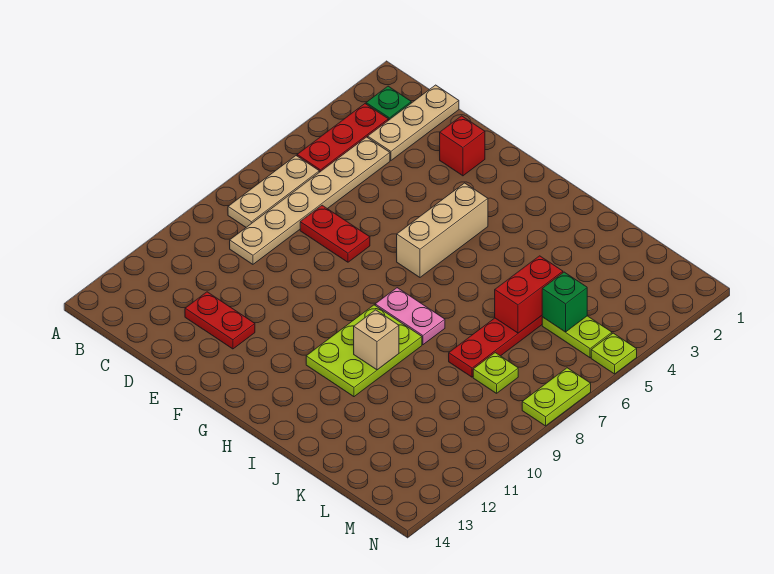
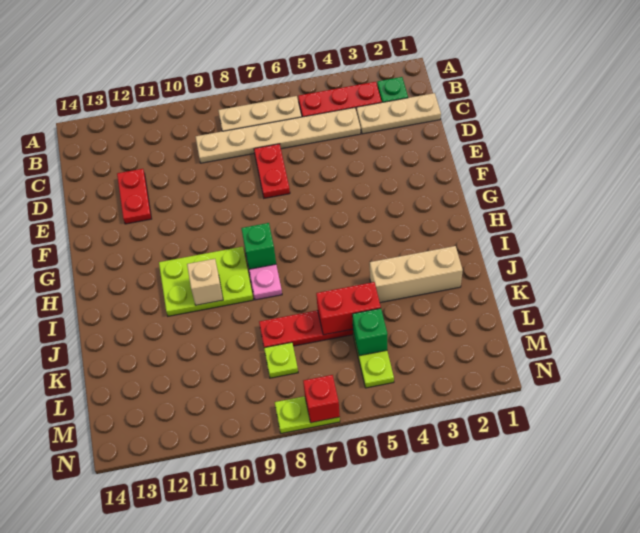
red 1x1 brick [440,116,485,176] -> red 1x1 brick moved to [303,375,340,423]
tan 1x3 brick [397,183,488,277] -> tan 1x3 brick moved to [370,246,463,303]
none -> green 1x1 brick [241,223,276,269]
lime 1x1 plate [591,333,637,374] -> none

